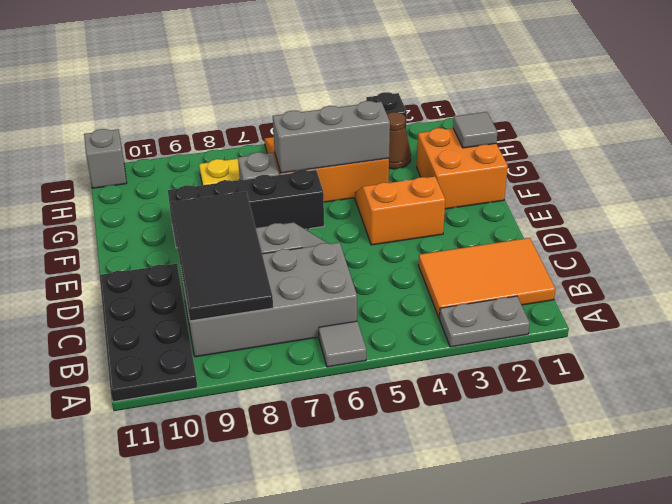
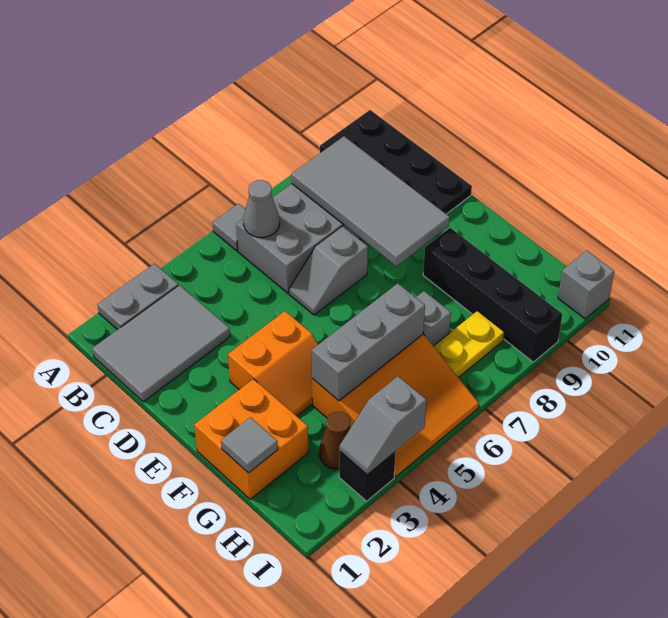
orange 2x3 tile [418,238,555,318] -> grey 2x3 tile [92,285,230,402]
none -> grey 1x1 cone [243,180,280,237]
black 2x4 tile [170,191,273,321] -> grey 2x4 tile [291,136,450,266]
black 1x4 brick [168,170,324,248] -> black 1x4 brick turned to [423,228,562,362]
none -> grey 1x2 slope [339,376,426,475]

